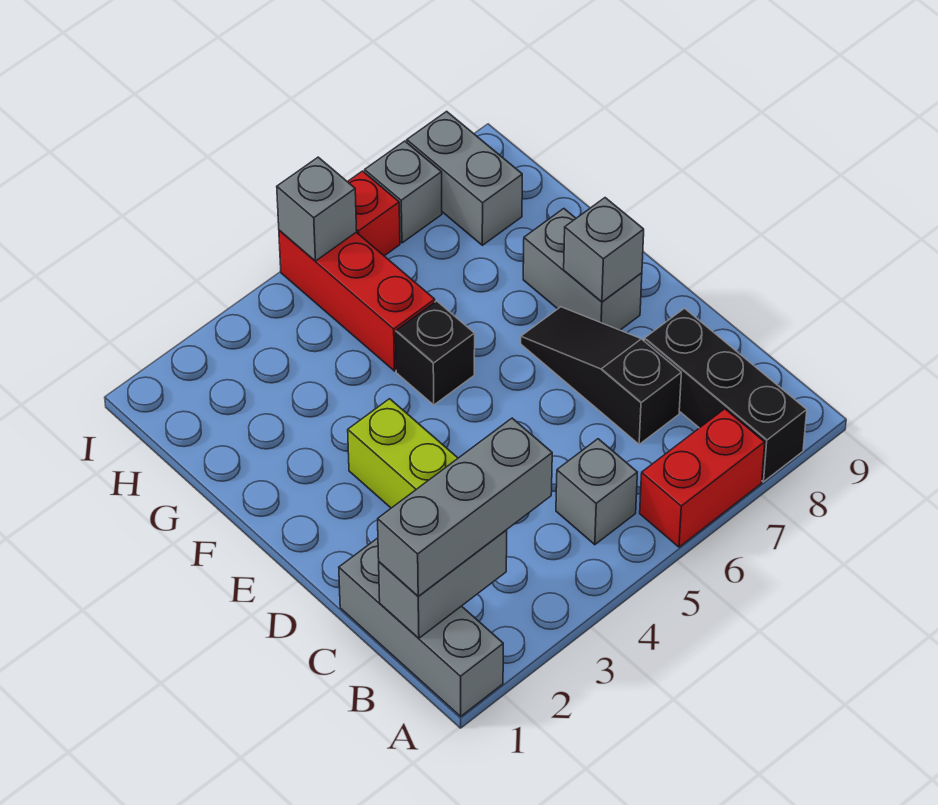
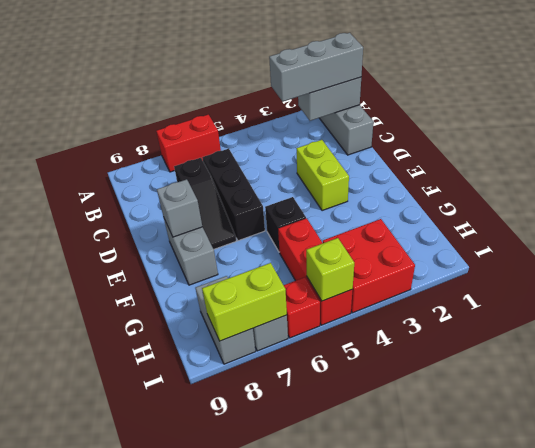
black 1x3 brick [644,308,807,482] -> black 1x3 brick moved to [202,149,265,241]
grey 1x1 brick [556,439,637,545] -> none
none -> red 2x2 brick [323,219,415,313]
grey 1x1 brick [277,157,357,261] -> lime 1x1 brick [306,238,354,301]
none -> lime 1x2 brick [202,263,287,341]

